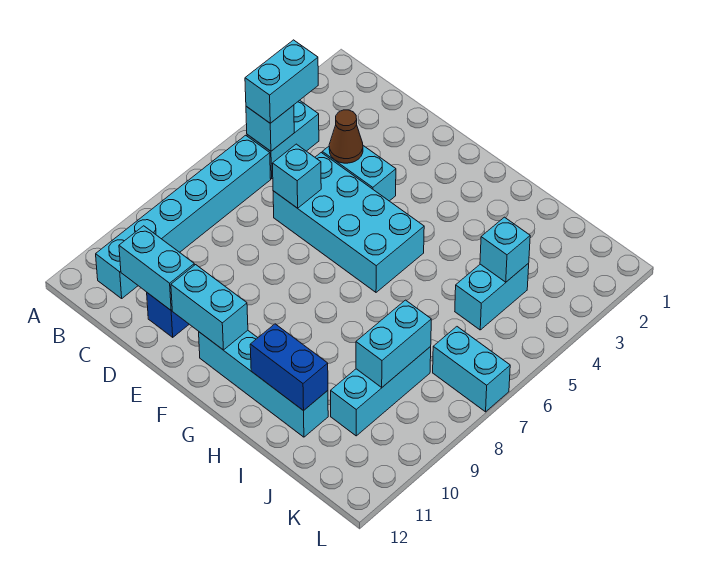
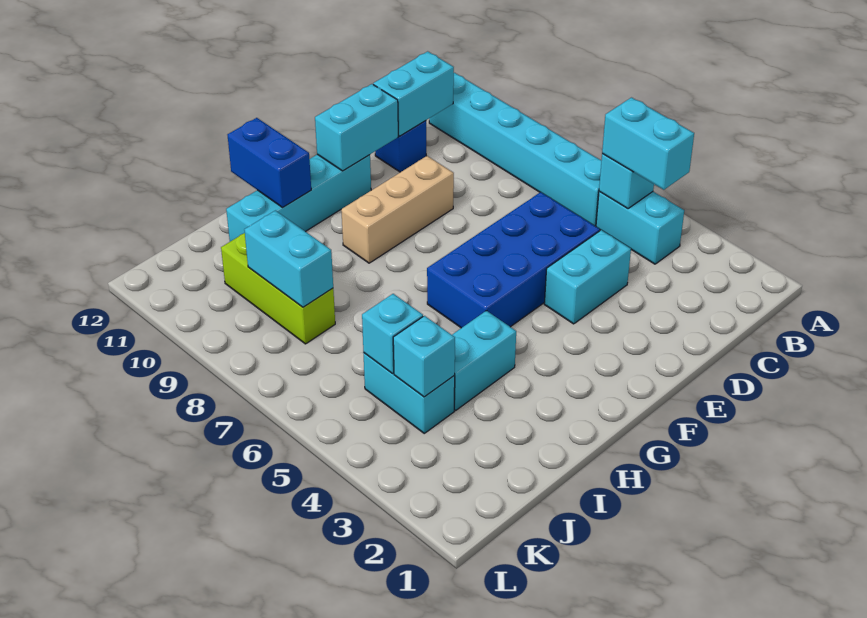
brown 1x1 cone [329,110,363,163] -> none
cyan 2x4 brick [273,153,424,292] -> blue 2x4 brick [427,192,600,328]
cyan 1x1 brick [272,144,321,208] -> cyan 1x1 brick moved to [362,294,423,374]
none -> tan 1x3 brick [341,156,454,263]
blue 1x2 brick [250,324,328,411] -> blue 1x2 brick turned to [228,118,311,207]
cyan 1x3 brick [331,347,431,436] -> lime 1x3 brick [221,233,335,344]
cyan 1x2 brick [433,327,510,412] -> cyan 1x2 brick moved to [452,311,516,410]

